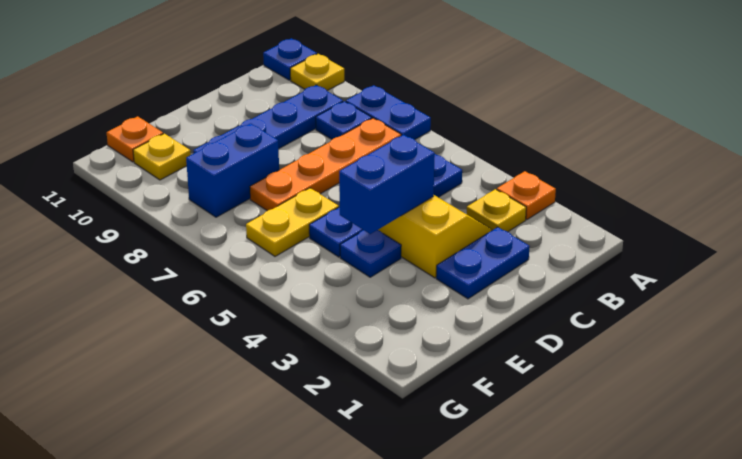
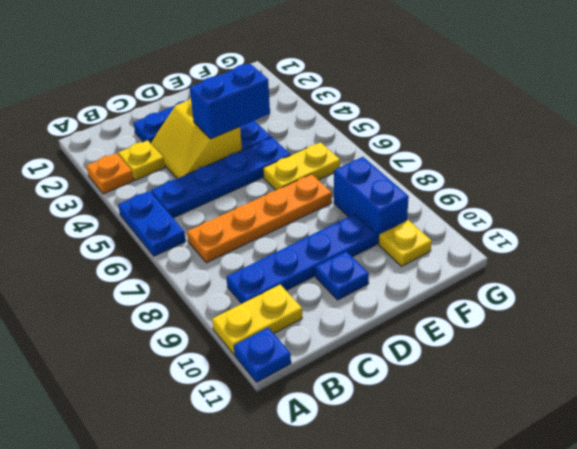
blue 1x2 plate [346,85,431,140] -> blue 1x2 plate moved to [118,191,186,256]
yellow 1x1 plate [290,54,344,91] -> yellow 1x2 plate [212,285,302,354]
blue 1x1 plate [316,101,372,139] -> blue 1x1 plate moved to [315,251,369,300]
blue 1x2 brick [186,123,279,217] -> blue 1x2 brick turned to [334,157,409,244]
orange 1x1 plate [107,116,163,162] -> none

